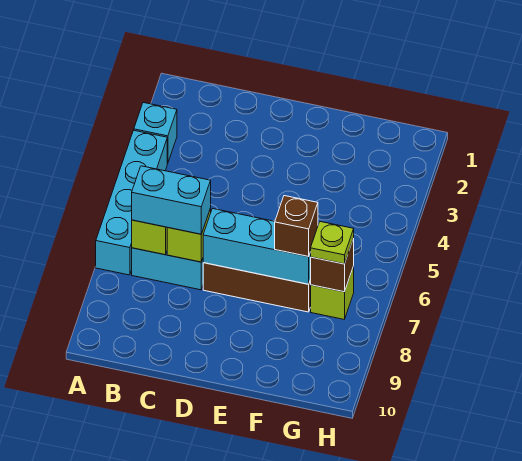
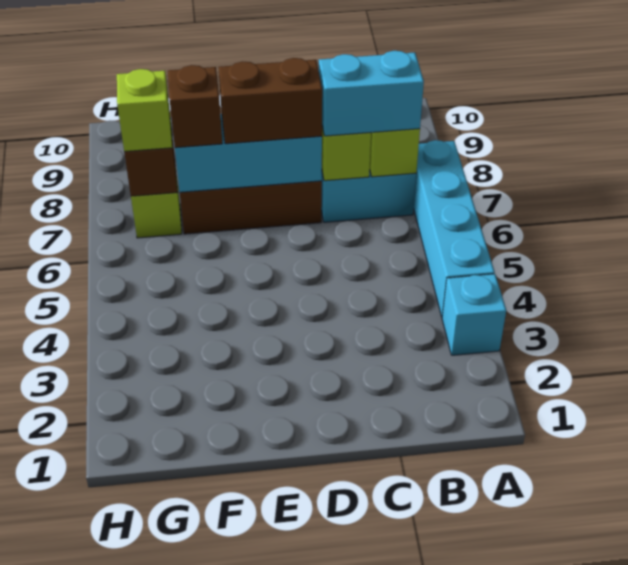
none -> brown 1x2 brick [218,58,322,144]
lime 1x1 plate [311,222,354,264] -> lime 1x1 brick [117,69,172,152]

